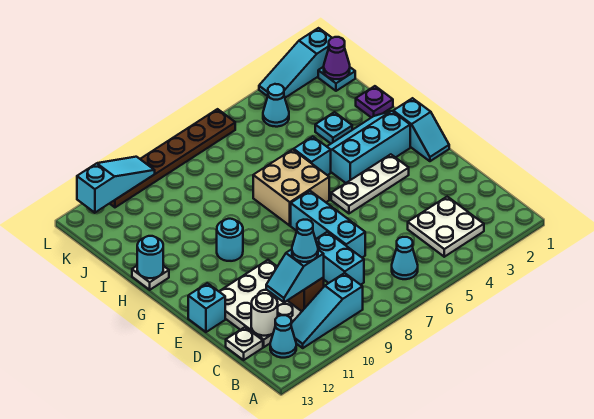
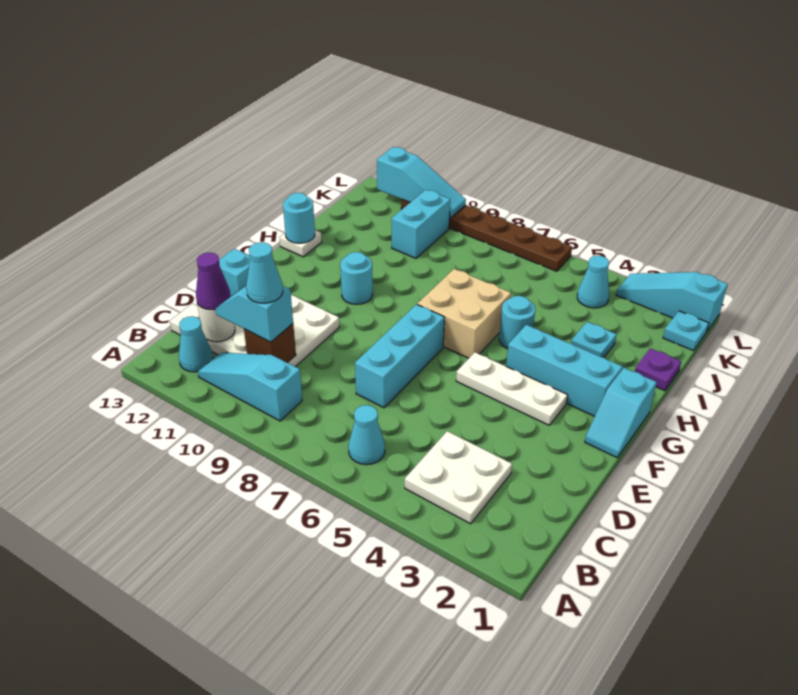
cyan 1x2 brick [316,232,364,285] -> cyan 1x2 brick moved to [392,190,450,258]
cyan 1x1 brick [294,137,331,175] -> cyan 1x1 round brick [499,296,535,348]
purple 1x1 cone [324,37,350,79] -> purple 1x1 cone moved to [196,253,231,310]

